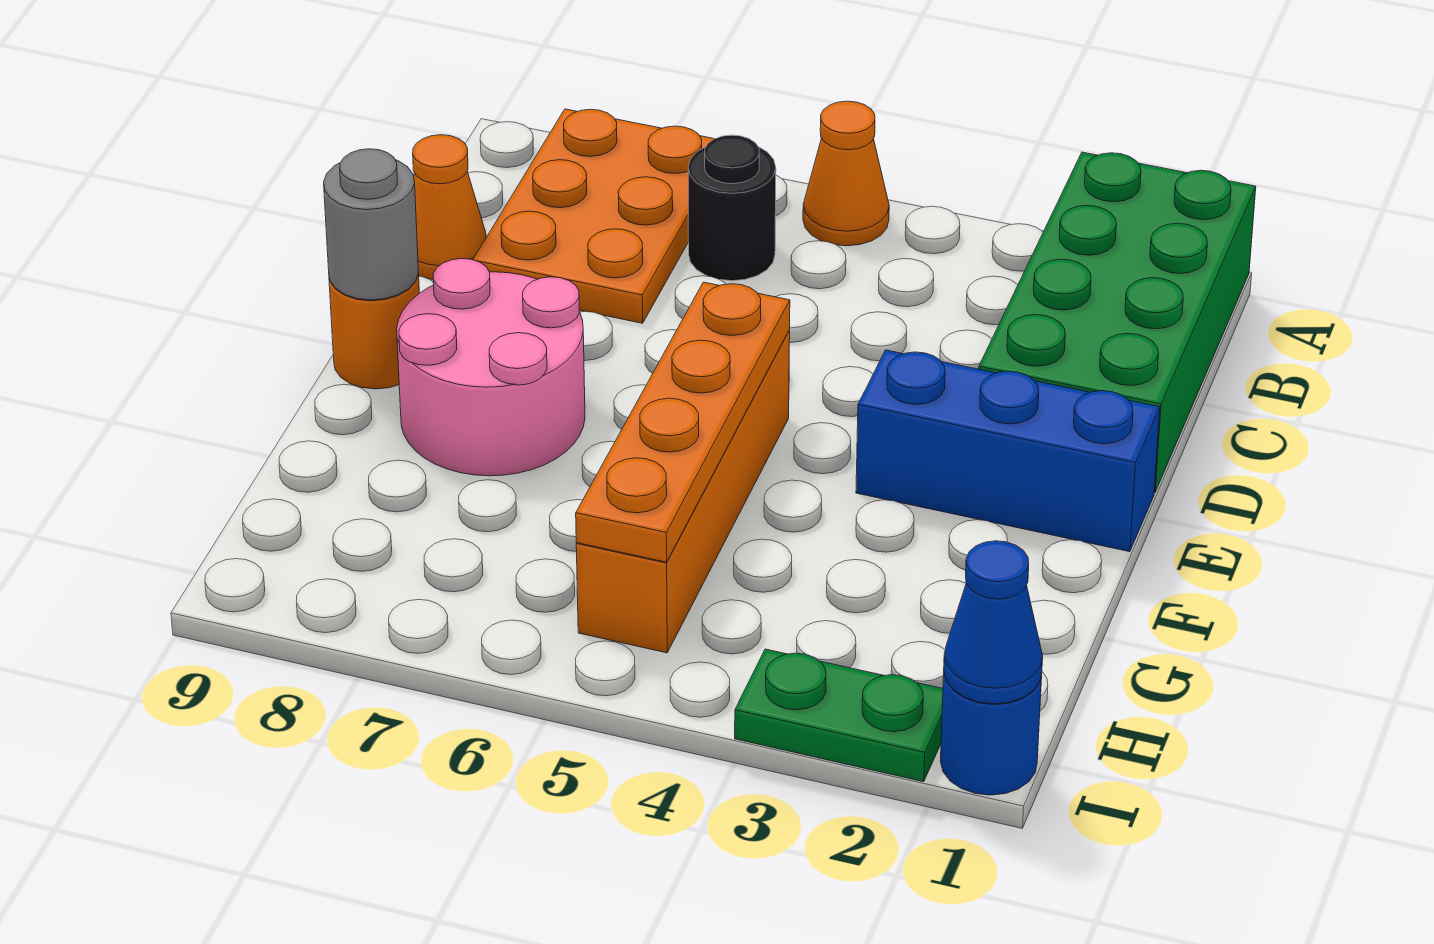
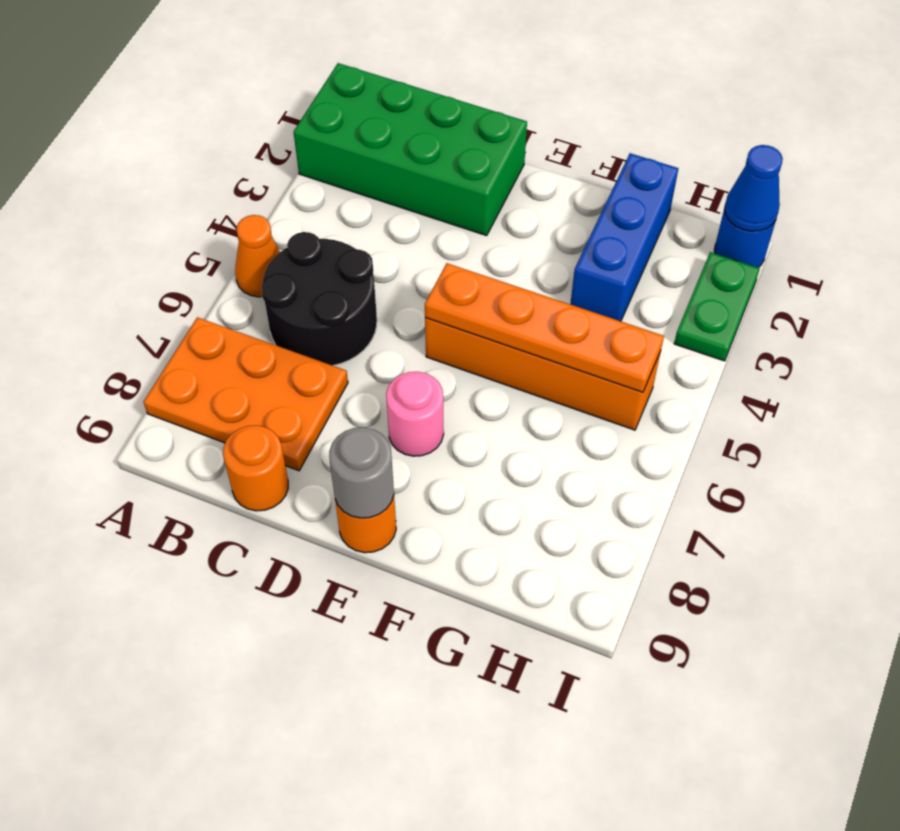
black 1x1 round brick [688,135,776,281] -> black 2x2 round brick [261,232,377,366]
orange 1x1 cone [413,135,486,279] -> orange 1x1 round brick [223,425,288,511]
blue 1x3 brick [856,350,1160,552] -> blue 1x3 brick moved to [570,153,678,321]
pink 2x2 round brick [397,259,585,476] -> pink 1x1 round brick [386,372,444,456]

